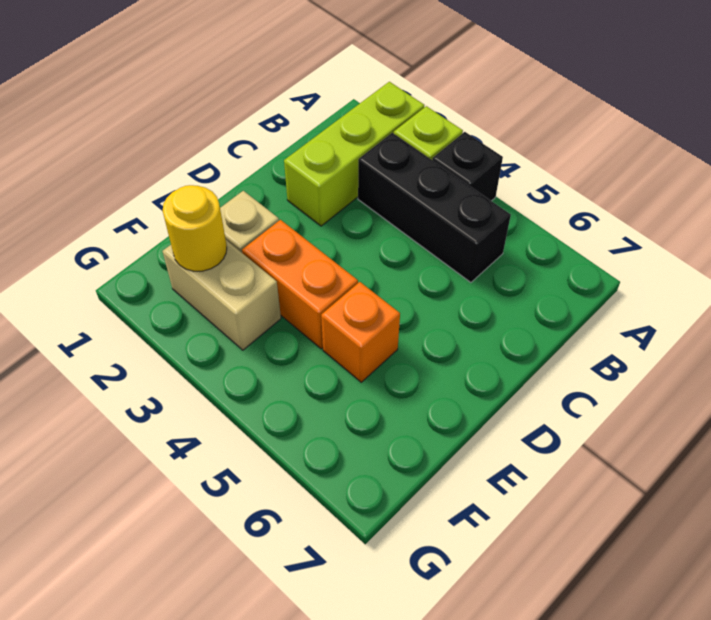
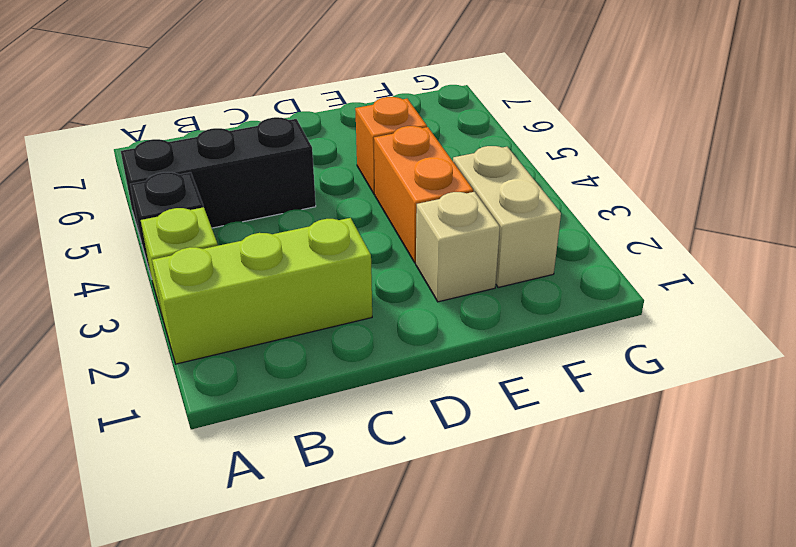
black 1x3 brick [358,133,511,282] -> black 1x3 brick turned to [121,117,316,240]
yellow 1x1 round brick [163,185,227,271] -> none

